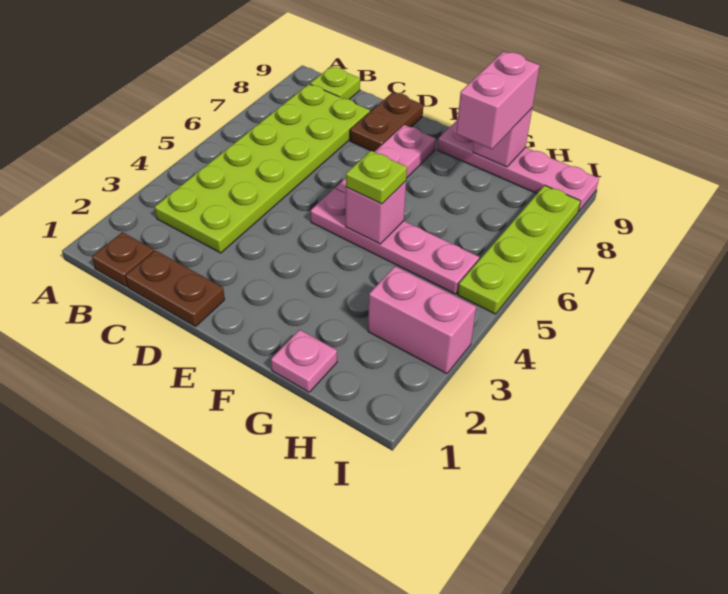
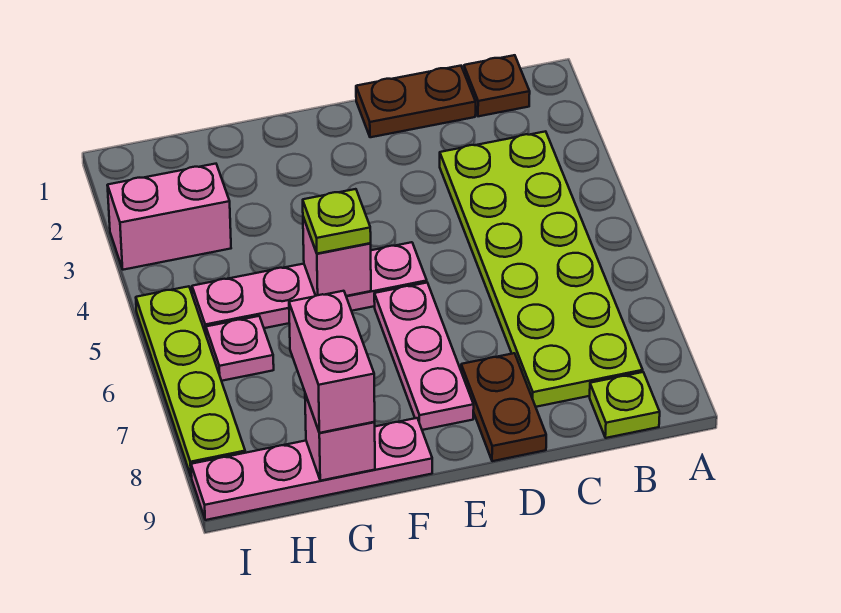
pink 1x1 plate [271,330,337,392] -> pink 1x1 plate moved to [206,316,274,381]

